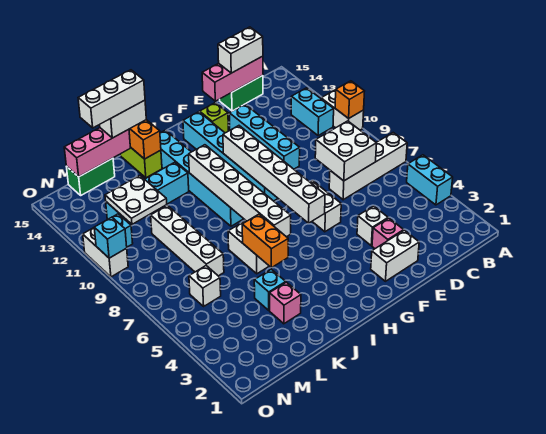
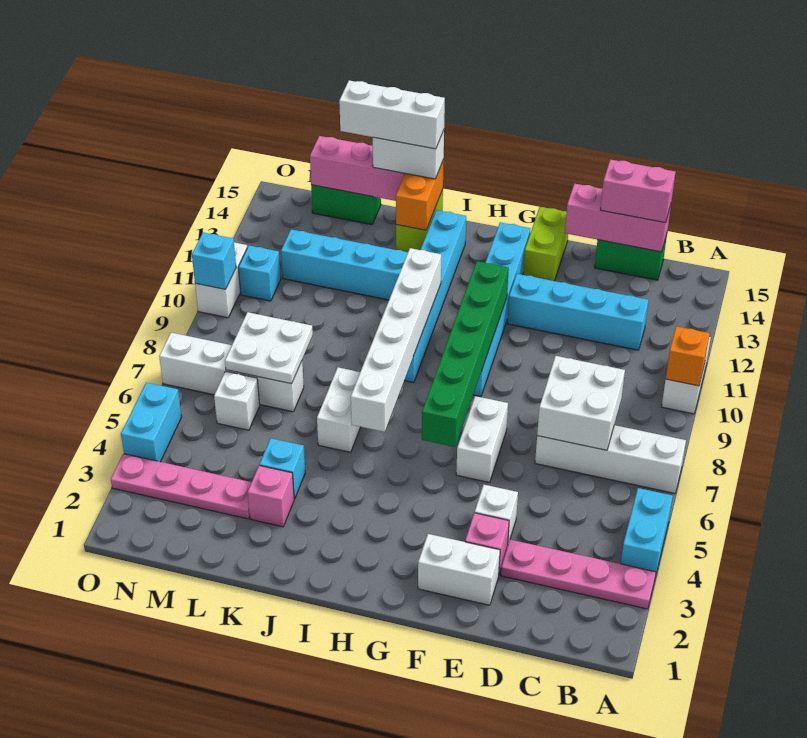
none -> pink 1x4 plate [501,540,656,609]
cyan 1x2 brick [291,88,334,136] -> cyan 1x2 brick moved to [121,383,182,462]
white 1x2 brick [218,27,263,73] -> pink 1x2 brick [601,159,675,223]
cyan 1x4 brick [229,104,300,169] -> cyan 1x4 brick turned to [507,274,648,350]
lime 1x1 brick [200,103,228,133] -> lime 1x2 brick [523,207,568,281]
white 1x6 brick [223,126,325,223] -> green 1x6 brick [422,261,509,447]
orange 1x2 brick [242,214,288,268] -> none
none -> pink 1x4 plate [111,454,252,519]
white 1x4 brick [151,205,224,276] -> white 1x4 brick turned to [159,333,304,412]
white 2x2 plate [105,175,167,224] -> white 2x2 plate moved to [225,312,313,384]

